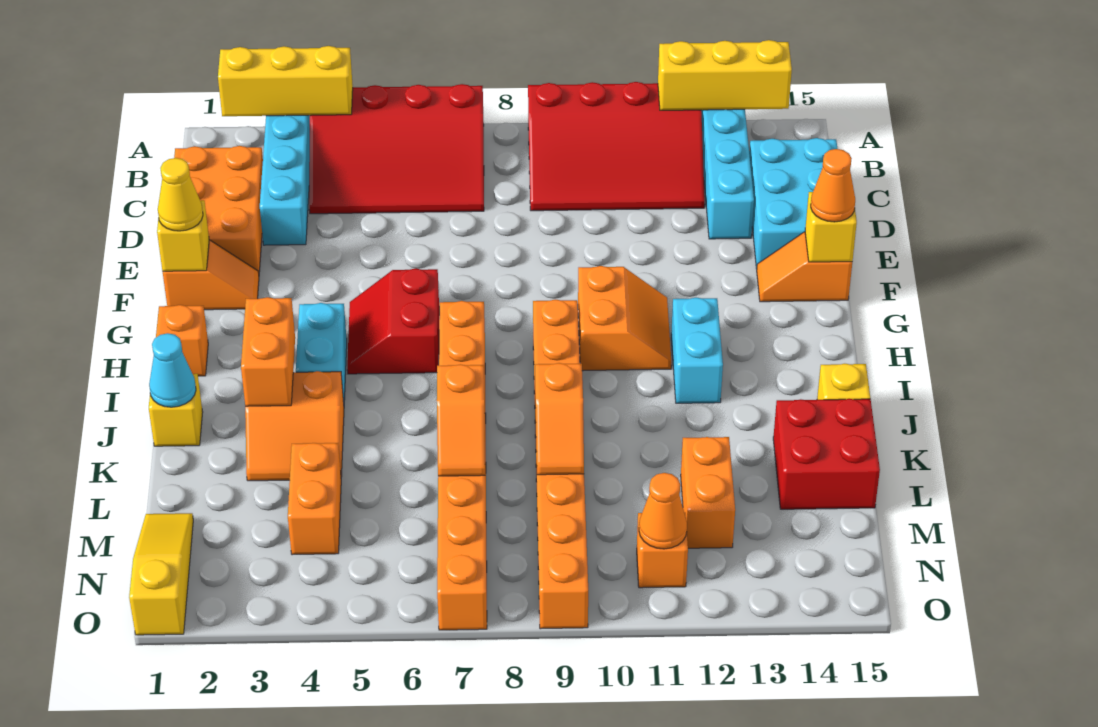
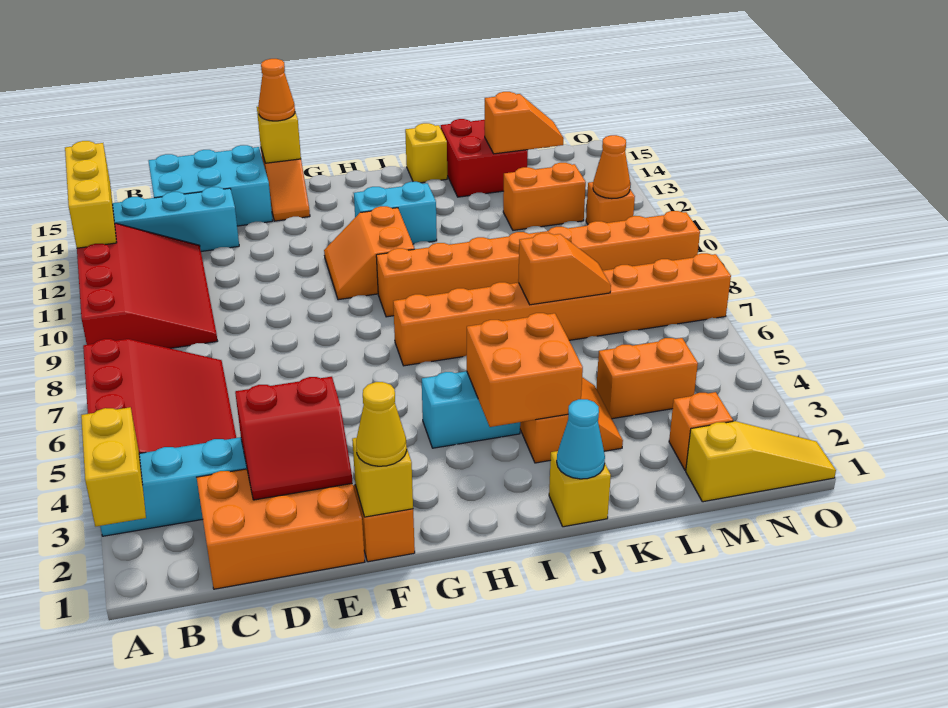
yellow 1x3 brick [218,46,353,116] -> yellow 1x2 brick [81,407,146,527]
red 2x2 slope [347,268,439,374] -> red 2x2 slope moved to [235,377,352,500]
orange 2x2 slope [578,266,672,371] -> orange 2x2 slope turned to [324,206,414,300]
orange 1x1 brick [156,305,208,376] -> orange 1x1 brick moved to [669,392,733,470]
orange 1x2 brick [241,297,295,406] -> orange 2x2 brick [467,313,583,427]
orange 1x2 slope [535,363,584,475] -> orange 1x2 slope moved to [485,92,564,154]
yellow 1x3 slope [129,513,193,635] -> yellow 1x3 slope turned to [686,421,836,502]

